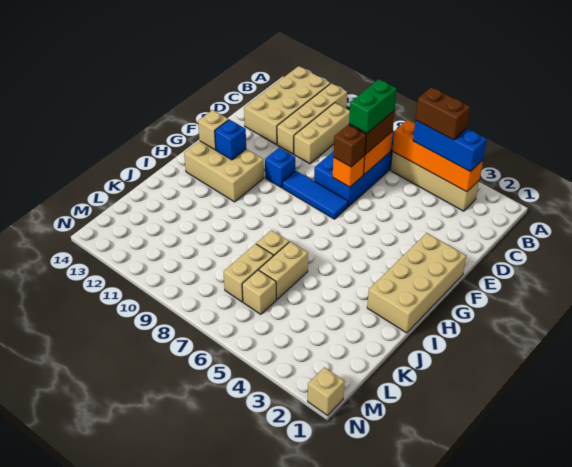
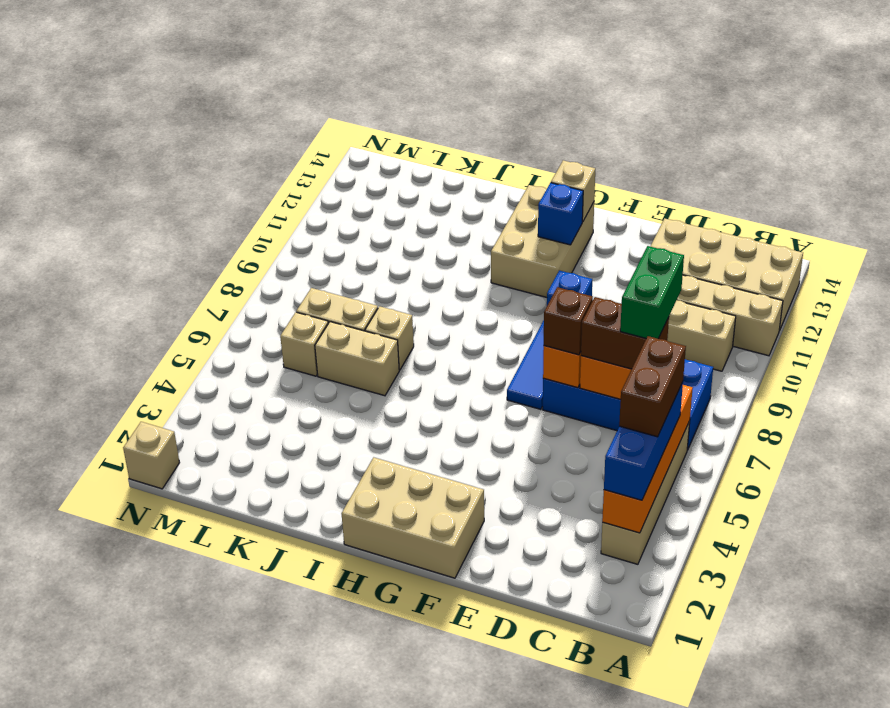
green 1x2 brick [349,79,397,133] -> green 1x2 brick turned to [620,246,684,339]
tan 2x4 brick [367,233,466,333] -> tan 2x3 brick [341,457,484,578]

